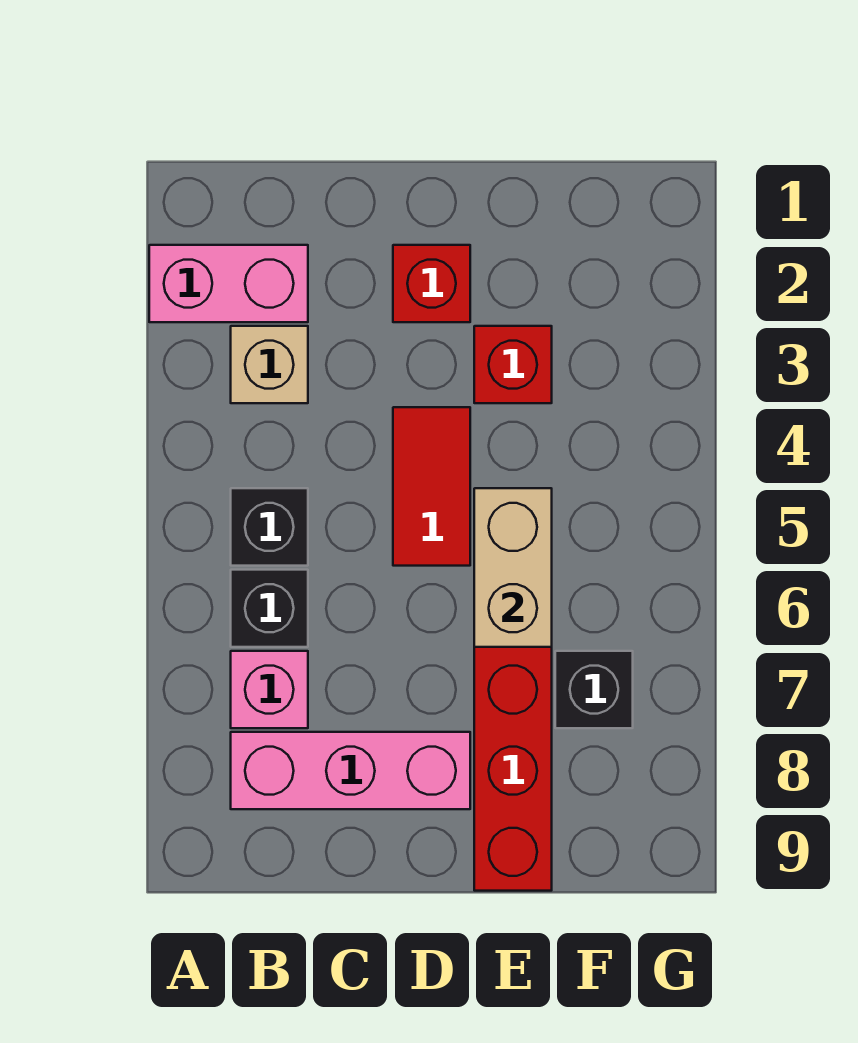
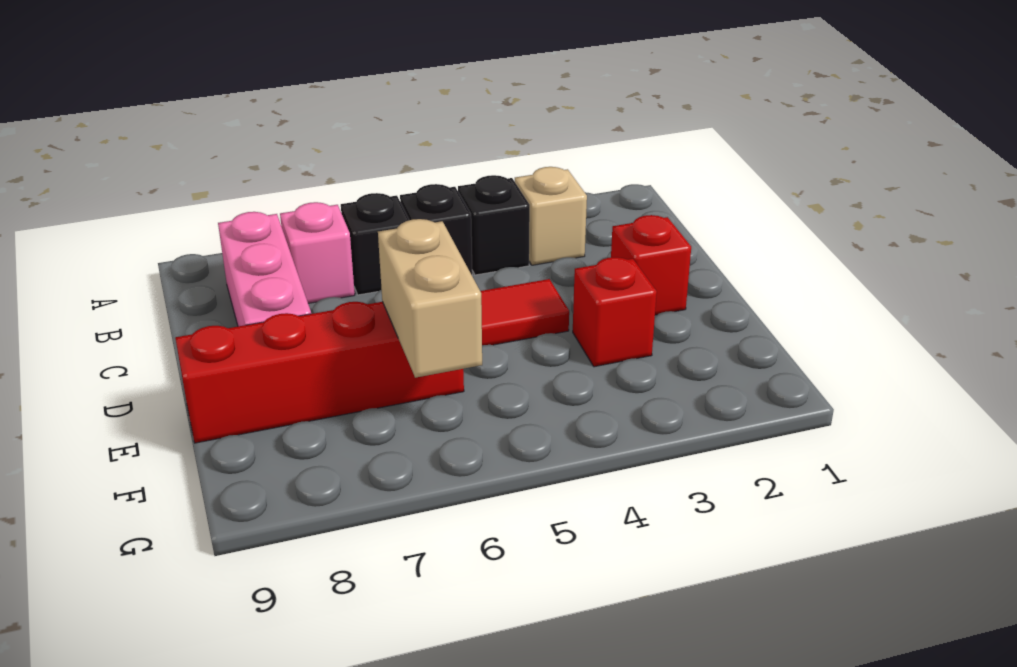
pink 1x2 brick [149,245,308,322] -> none
tan 1x2 brick [474,488,552,647] -> tan 1x2 brick turned to [378,219,482,378]
black 1x1 brick [555,651,633,728] -> black 1x1 brick moved to [458,175,530,275]

